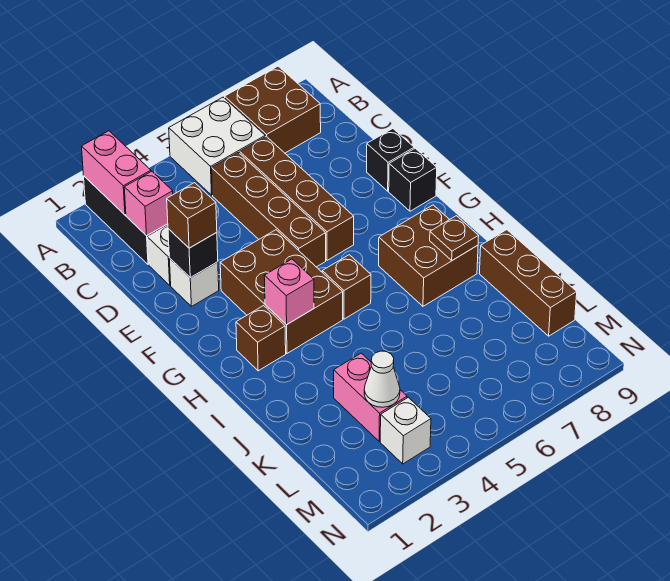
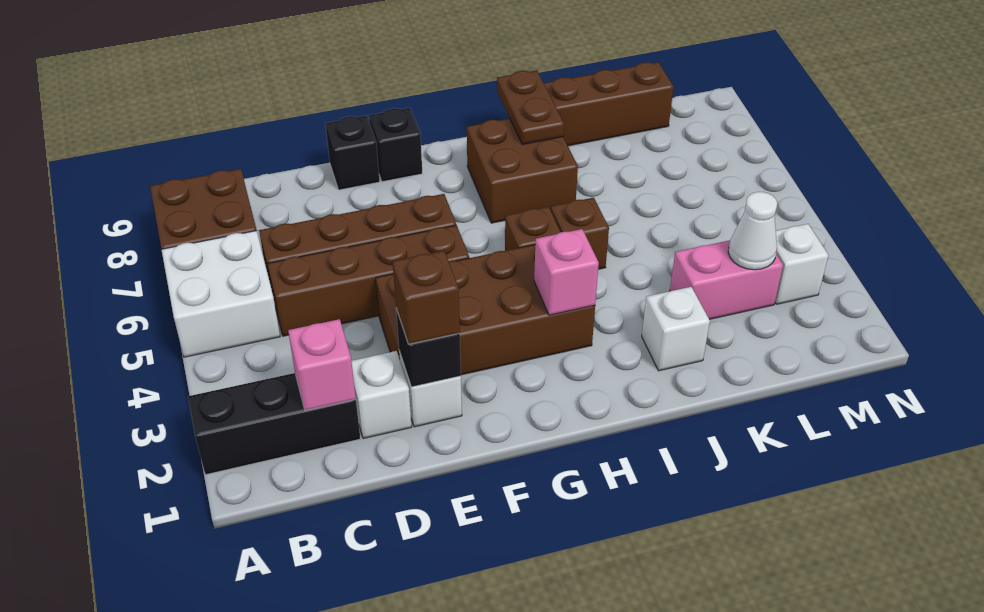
pink 1x2 brick [82,131,151,215] -> none
brown 2x3 brick [220,230,343,353] -> brown 2x4 brick [376,245,595,375]
brown 1x1 brick [236,306,286,371] -> brown 1x1 brick moved to [551,198,609,269]
brown 1x1 plate [430,216,479,260] -> brown 1x2 plate [497,70,564,144]
none -> white 1x1 brick [642,287,710,371]

